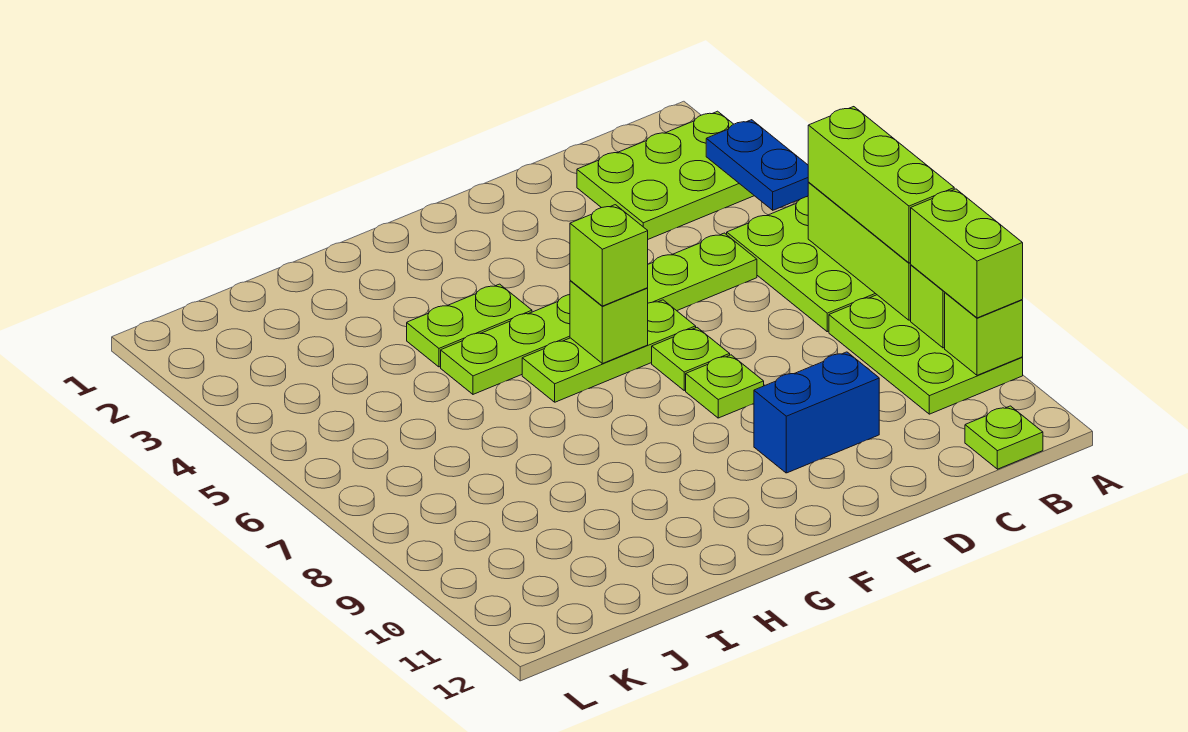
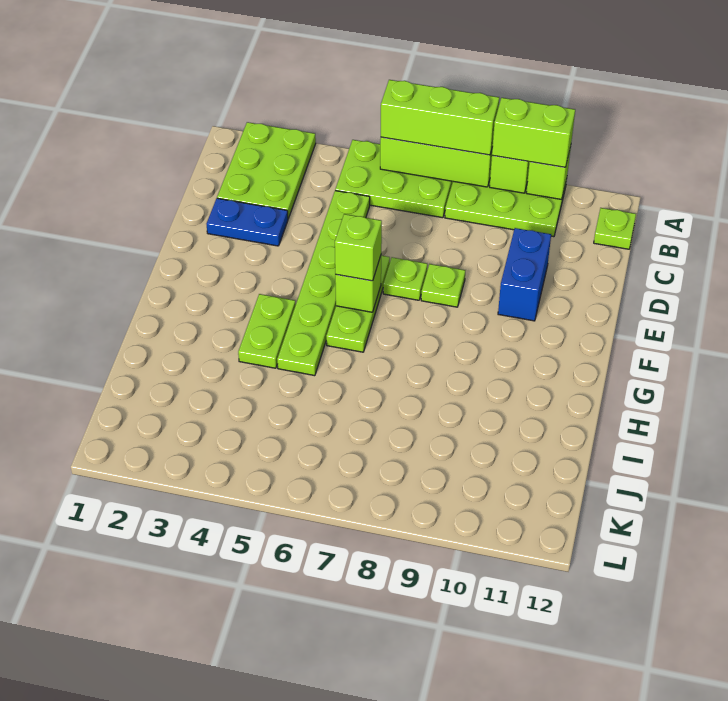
blue 1x2 plate [706,120,809,210] -> blue 1x2 plate moved to [207,198,288,246]

